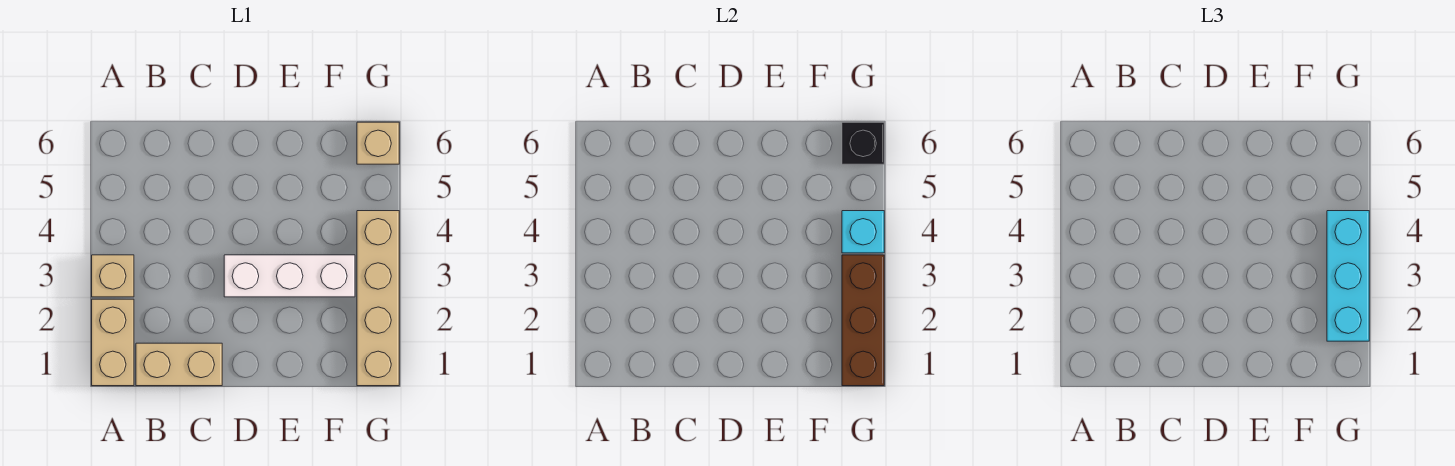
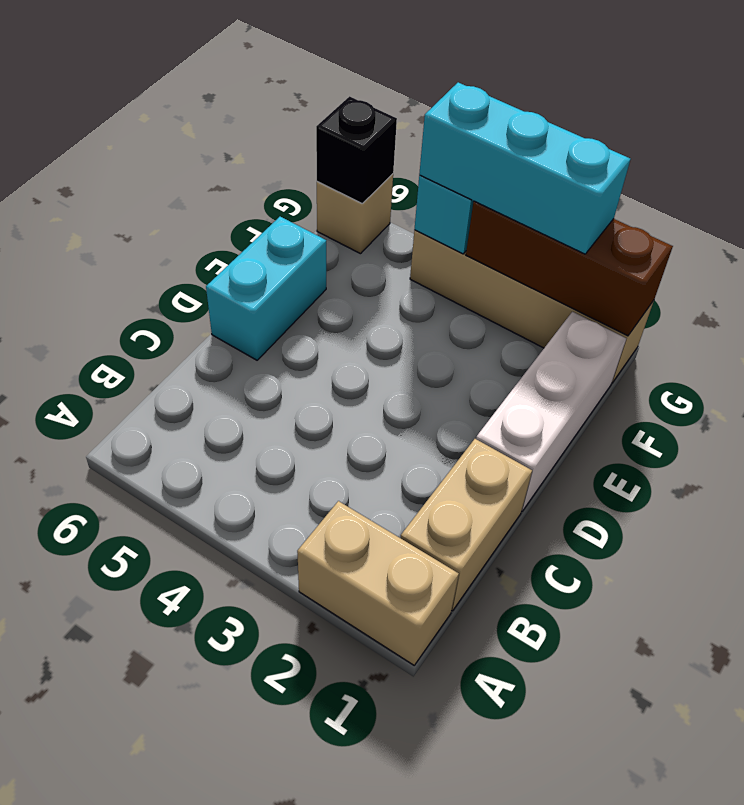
tan 1x1 brick [92,255,134,297] -> none
white 1x3 brick [224,255,355,297] -> white 1x3 brick moved to [476,312,626,511]
none -> cyan 1x2 brick [206,217,326,360]

